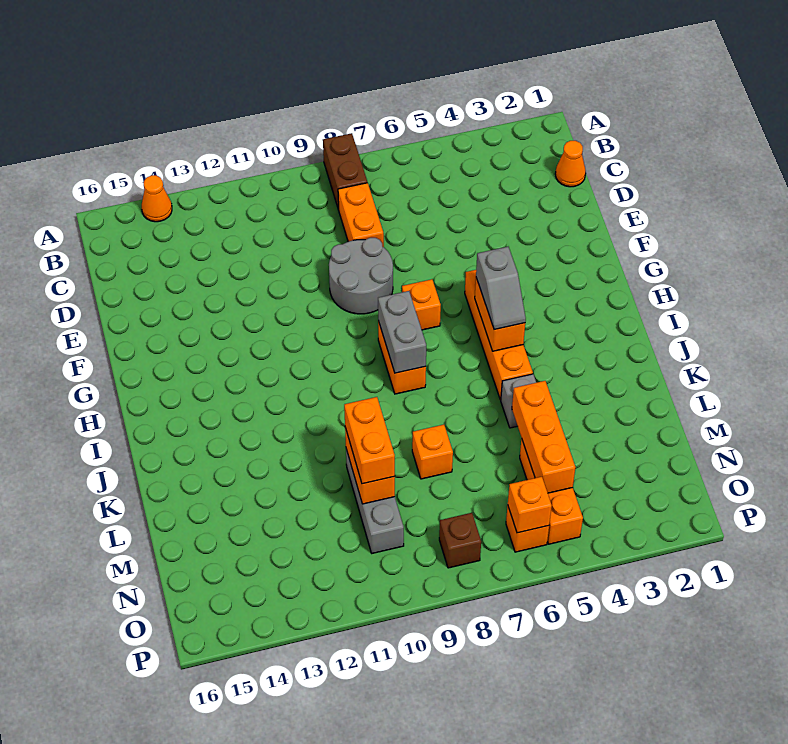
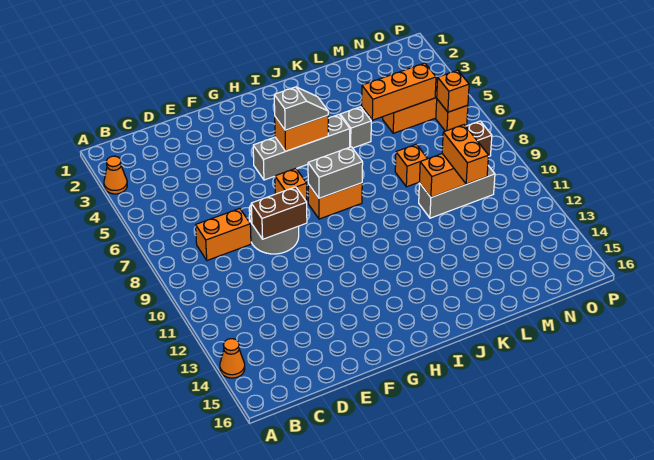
brown 1x2 brick [323,133,367,210] -> brown 1x2 brick moved to [251,187,307,239]
orange 1x1 cone [555,141,586,187] -> orange 1x1 cone moved to [104,156,127,194]
orange 1x4 brick [465,270,533,400] -> grey 1x4 brick [253,115,350,180]
orange 1x2 brick [344,397,395,484] -> orange 1x2 brick turned to [442,125,489,184]

